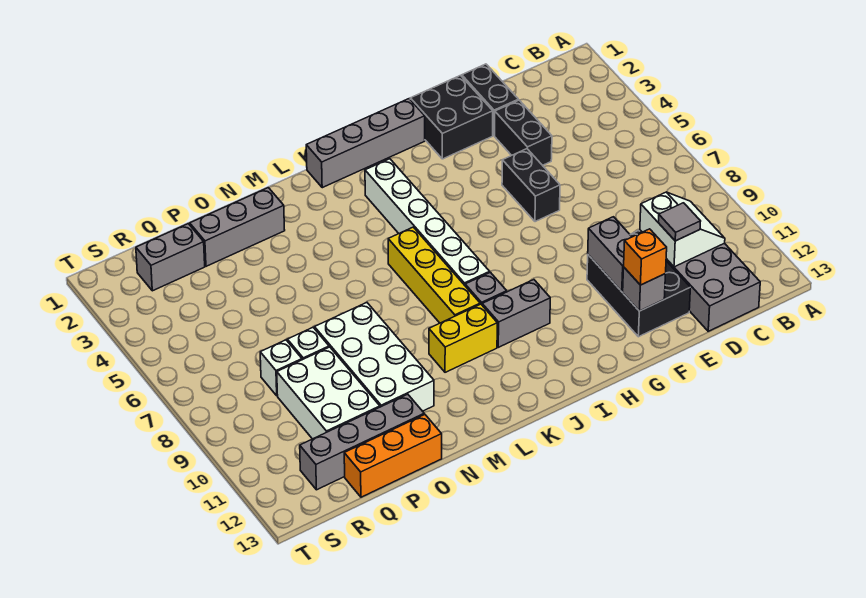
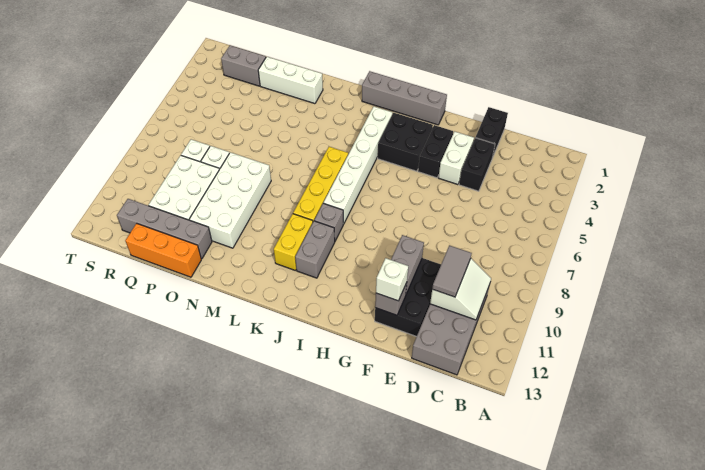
grey 1x1 tile [658,203,701,241] -> grey 1x2 tile [432,245,472,297]
black 2x2 brick [410,76,493,159] -> black 2x2 brick moved to [378,113,433,171]
none -> white 1x2 brick [438,132,474,185]
black 1x2 brick [502,149,560,222] -> black 1x2 brick moved to [418,125,453,178]
orange 1x1 brick [624,229,667,285] -> white 1x1 brick [376,258,408,301]
grey 1x2 brick [482,280,550,347] -> grey 1x2 brick turned to [295,221,335,278]
yellow 1x2 brick [429,304,497,372] -> yellow 1x2 brick turned to [274,214,313,271]
grey 1x3 brick [190,188,285,266] -> white 1x3 brick [258,57,323,104]

